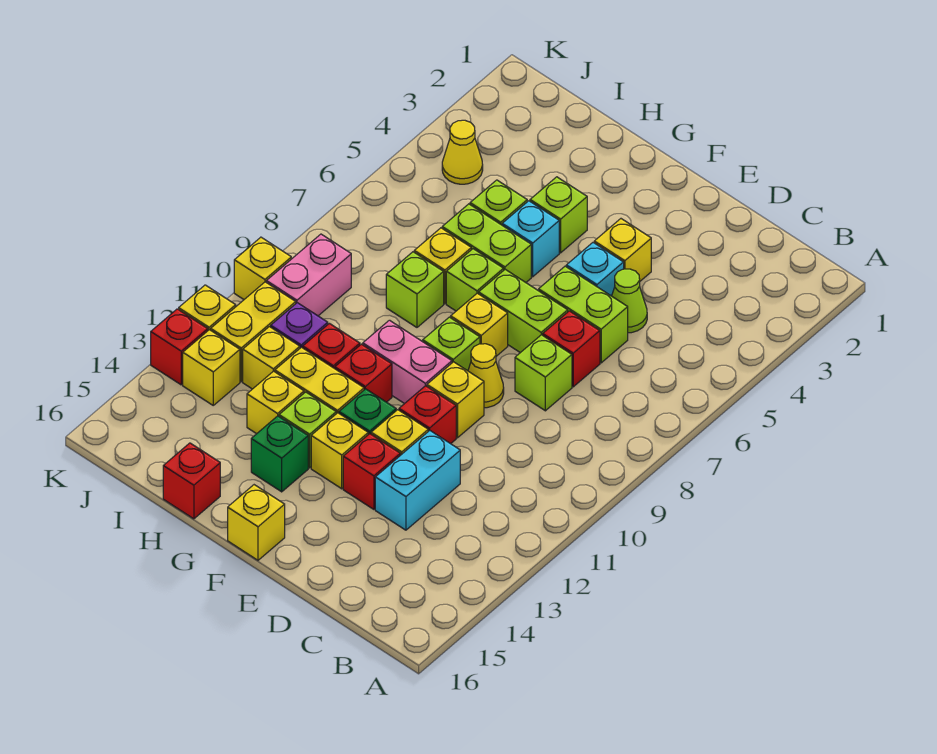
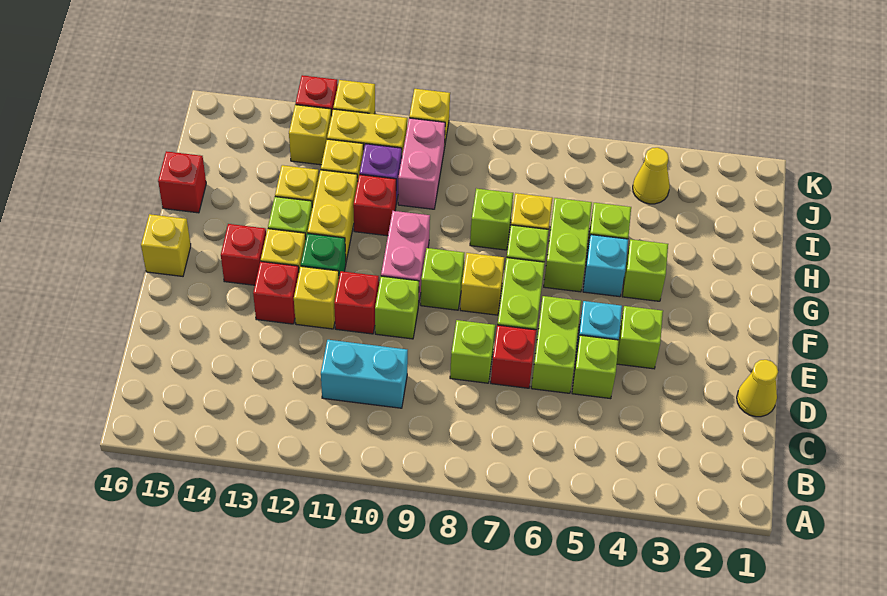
lime 1x1 cone [612,269,647,333] -> lime 1x1 brick [572,335,619,399]
cyan 1x2 brick [375,431,460,530] -> cyan 1x2 brick moved to [321,340,408,408]
yellow 1x1 brick [594,219,651,281] -> lime 1x1 brick [617,306,663,369]
yellow 1x1 cone [468,344,504,408] -> yellow 1x1 cone moved to [737,360,778,417]
yellow 1x1 brick [427,362,484,438] -> lime 1x1 brick [375,276,419,339]
red 1x1 brick [335,344,392,402] -> red 1x1 brick moved to [221,224,266,285]
green 1x1 brick [251,416,308,492] -> none
pink 1x2 brick [266,234,351,316] -> pink 1x2 brick turned to [398,118,445,209]

